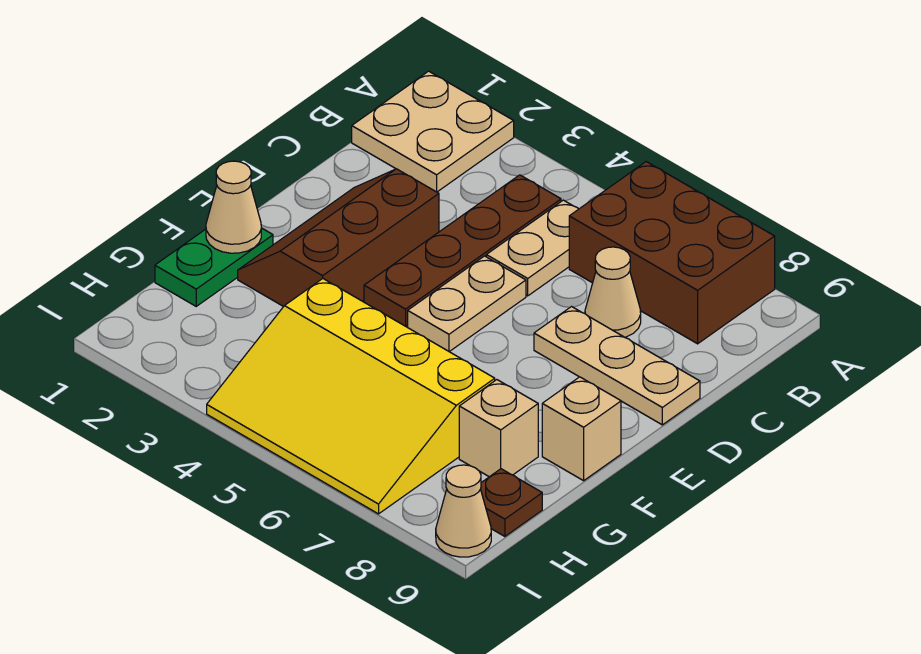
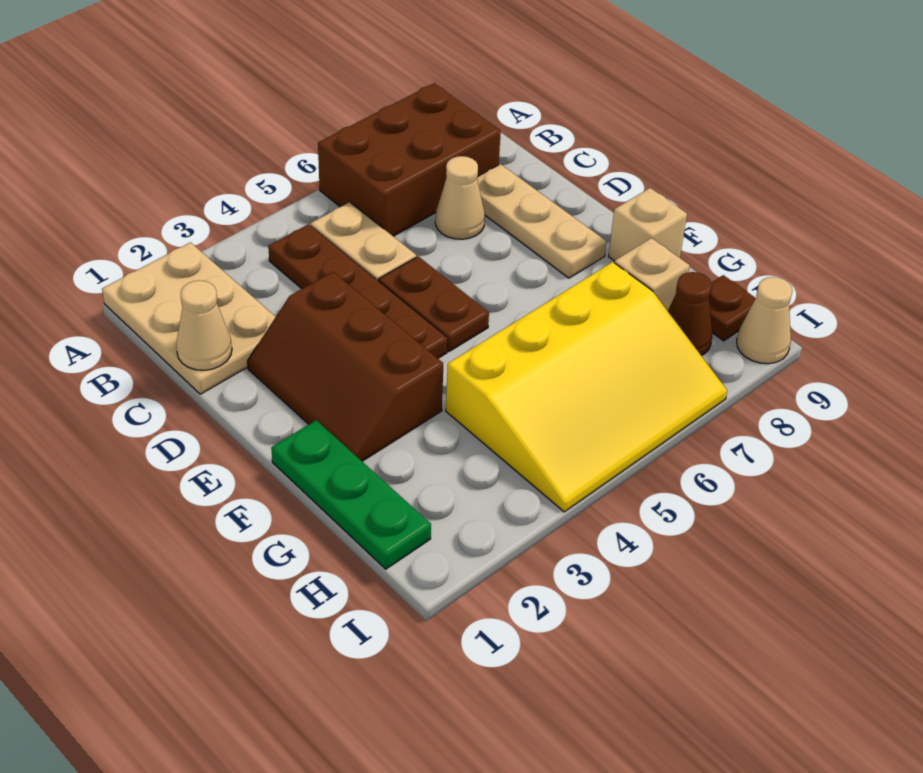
tan 2x2 plate [352,71,514,192] -> tan 2x3 plate [102,242,275,394]
tan 1x2 plate [408,256,526,352] -> brown 1x2 plate [379,257,489,352]
tan 1x3 plate [534,307,700,425] -> tan 1x3 plate turned to [477,164,607,278]
green 1x2 plate [155,228,273,306] -> green 1x3 plate [271,420,431,569]
tan 1x1 cone [206,161,261,253] -> tan 1x1 cone moved to [176,280,232,370]
none -> brown 1x1 cone [668,272,712,356]

